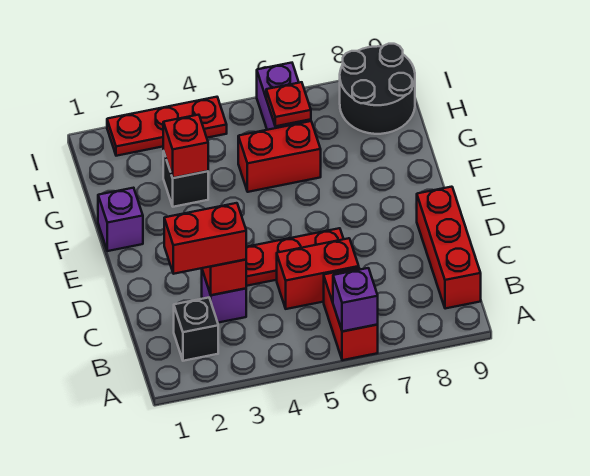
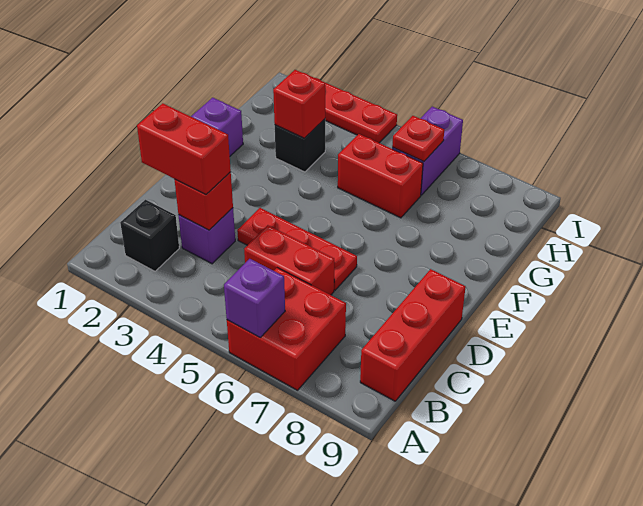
red 1x2 brick [324,268,378,360] -> red 2x2 brick [227,268,346,390]
black 2x2 round brick [340,44,415,134] -> none

